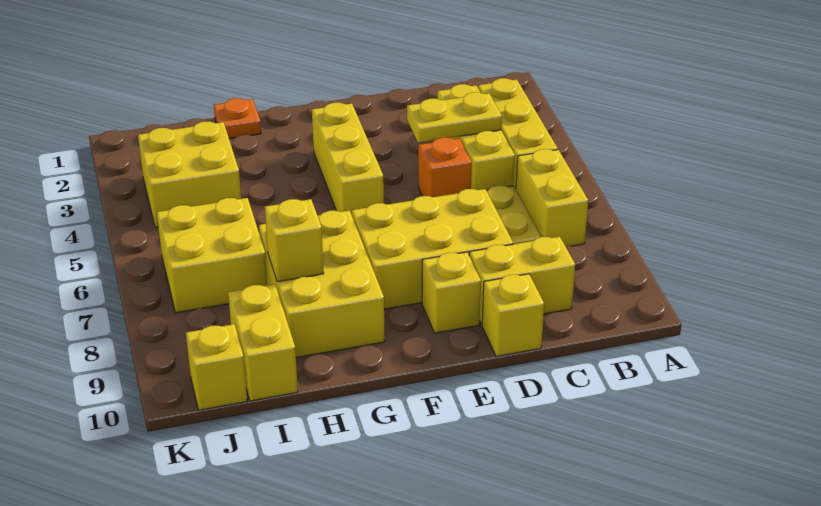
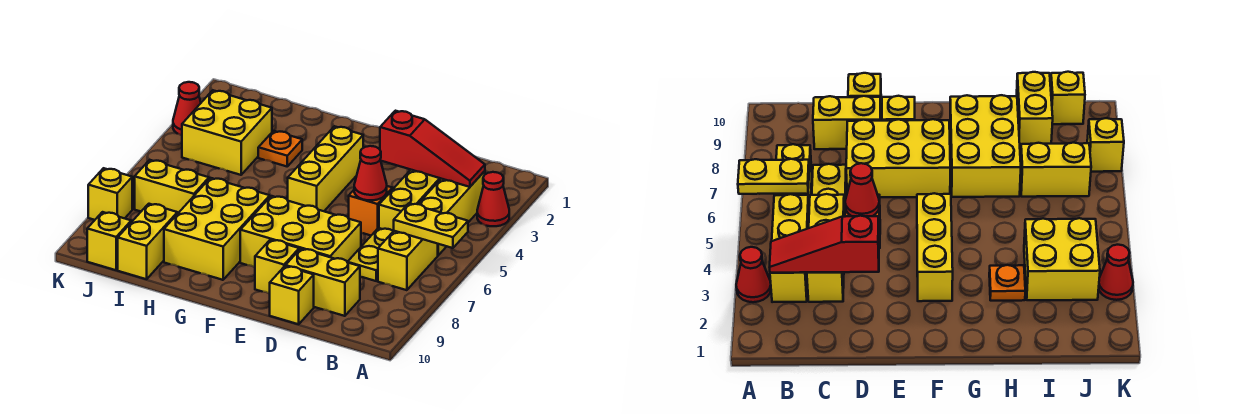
none -> red 1x1 cone [477,172,509,226]
none -> red 1x3 slope [380,111,485,187]
yellow 1x2 plate [407,92,502,143] -> yellow 1x2 plate moved to [394,203,468,248]
none -> red 1x1 cone [354,146,387,200]
orange 1x1 plate [214,98,261,139] -> orange 1x1 plate moved to [258,131,302,166]
yellow 1x1 brick [265,199,324,282] -> yellow 1x1 brick moved to [88,168,132,220]
yellow 2x2 brick [157,198,267,313] -> yellow 1x2 brick [135,160,209,214]
none -> red 1x1 cone [173,82,201,135]

